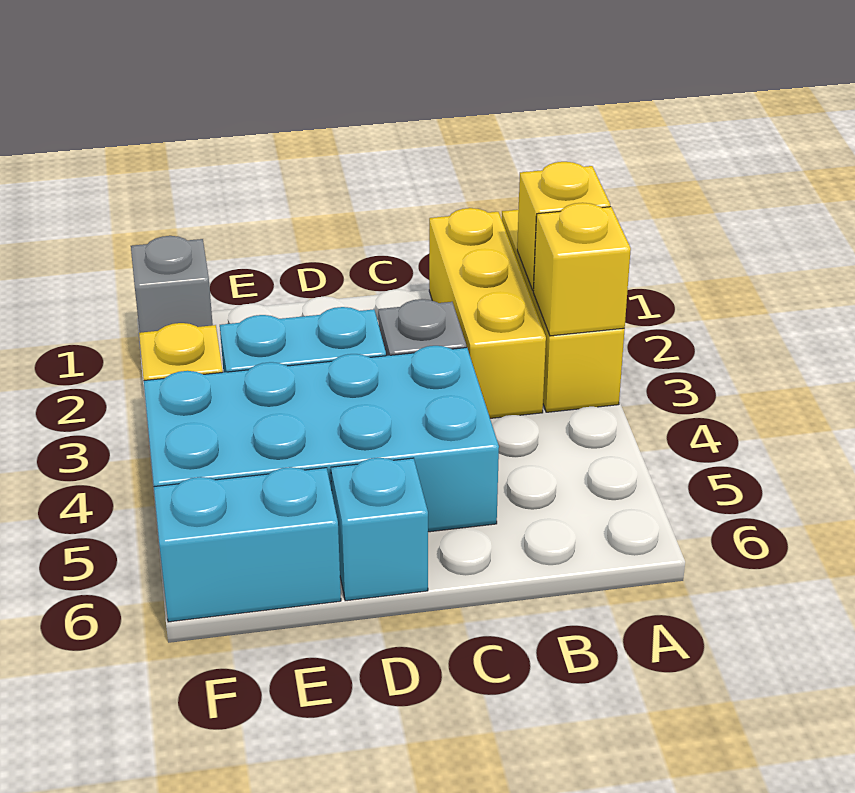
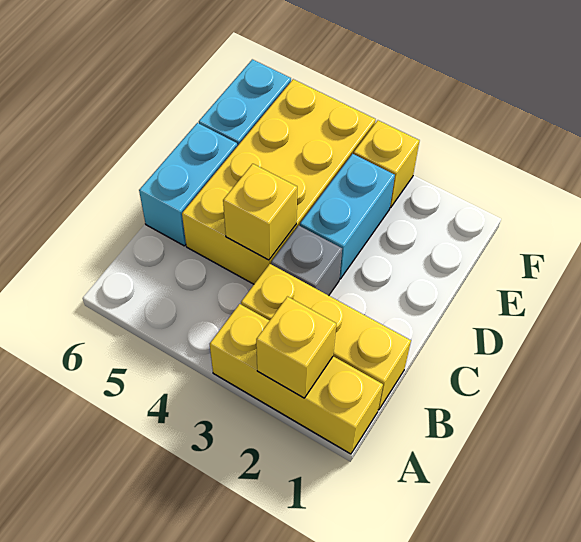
yellow 1x1 brick [533,203,631,336] -> yellow 1x1 brick moved to [223,164,297,260]
cyan 2x4 brick [144,346,499,532] -> yellow 2x4 brick [182,79,376,284]
cyan 1x1 brick [331,458,428,601] -> cyan 1x2 brick [139,123,237,246]
grey 1x1 brick [131,236,213,333] -> none

